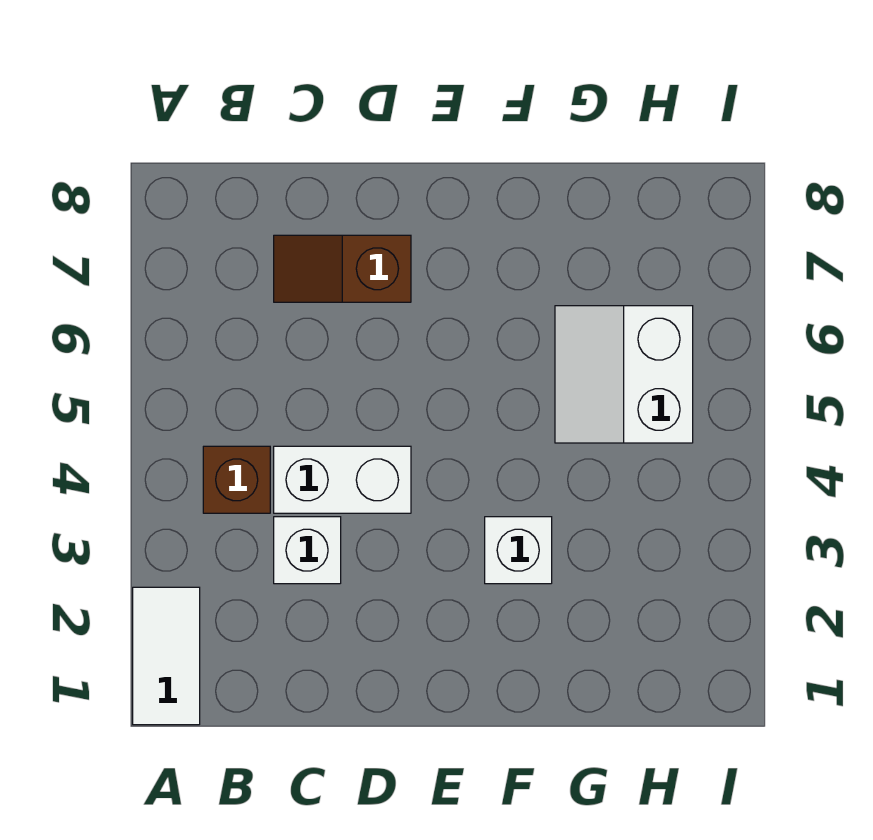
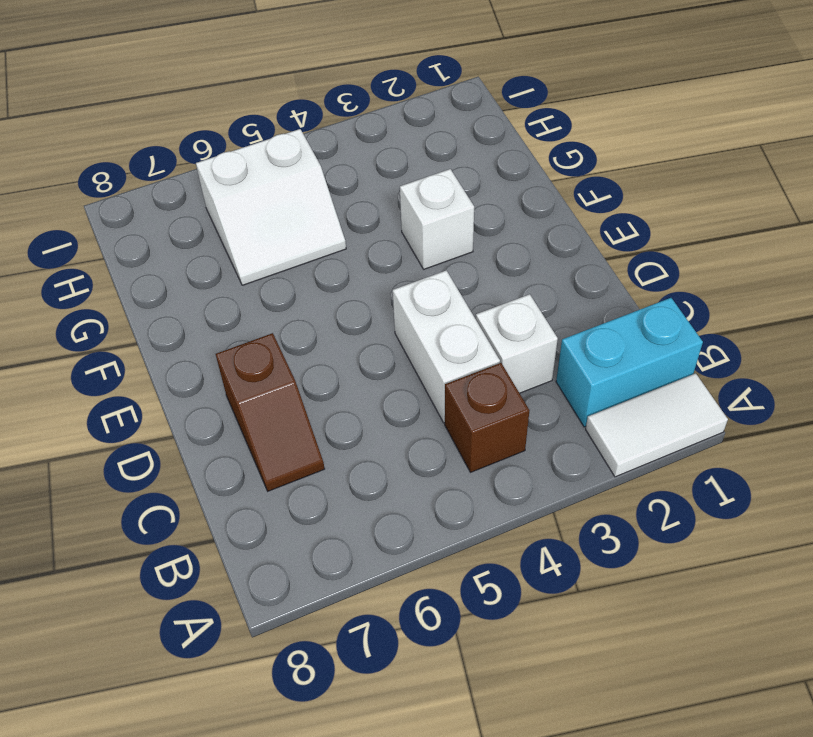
none -> cyan 1x2 brick [556,298,703,427]

